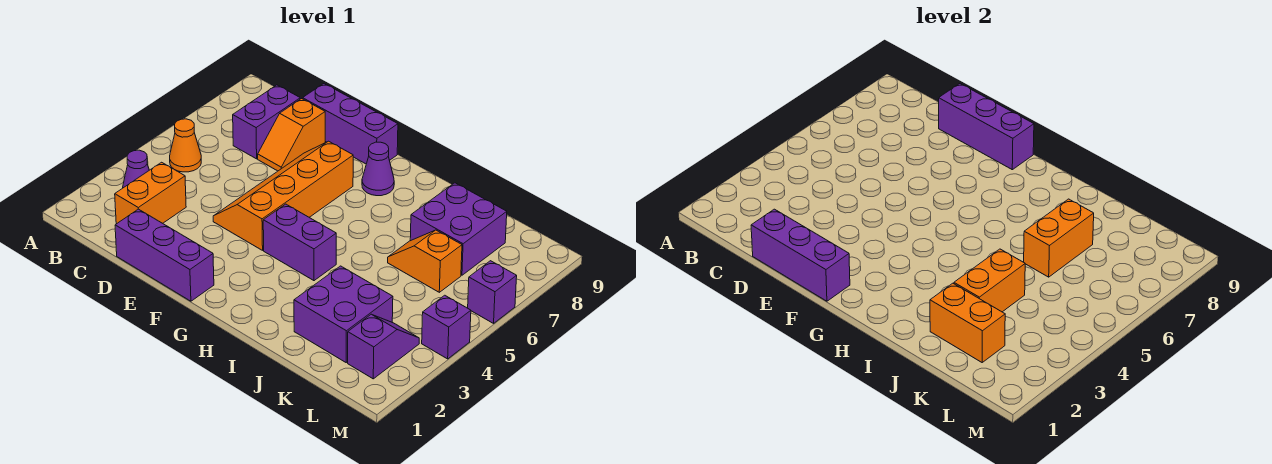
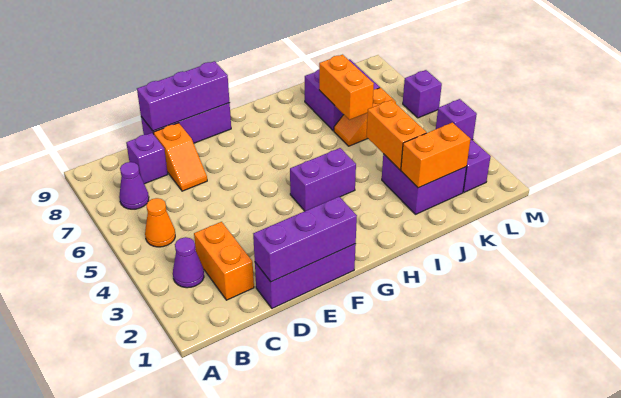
purple 1x2 brick [233,85,300,159] -> purple 1x1 brick [126,133,168,184]
orange 2x4 slope [213,141,353,250] -> none
purple 1x1 cone [362,142,394,196] -> purple 1x1 cone moved to [119,162,149,209]

